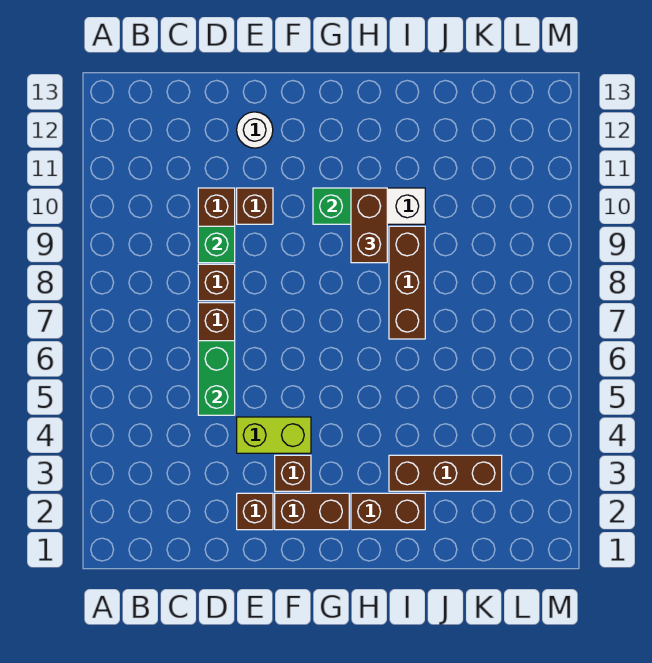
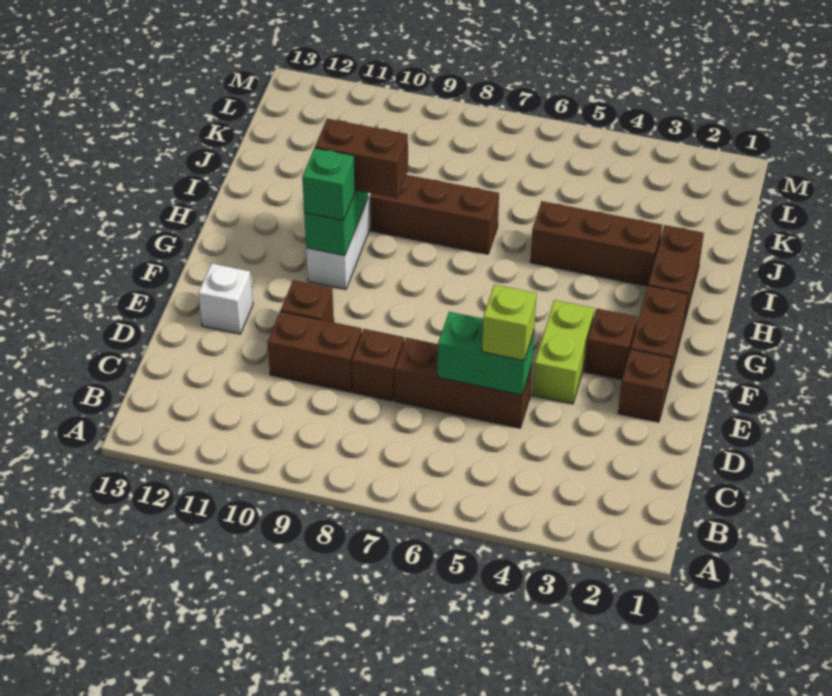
none -> lime 1x1 brick [482,285,537,361]
green 1x1 brick [198,226,235,263] -> green 1x1 brick moved to [302,148,355,220]
white 1x1 round brick [237,112,273,148] -> white 1x1 brick [198,264,253,334]
brown 1x3 brick [389,455,502,491] -> brown 1x3 brick turned to [530,201,662,286]

